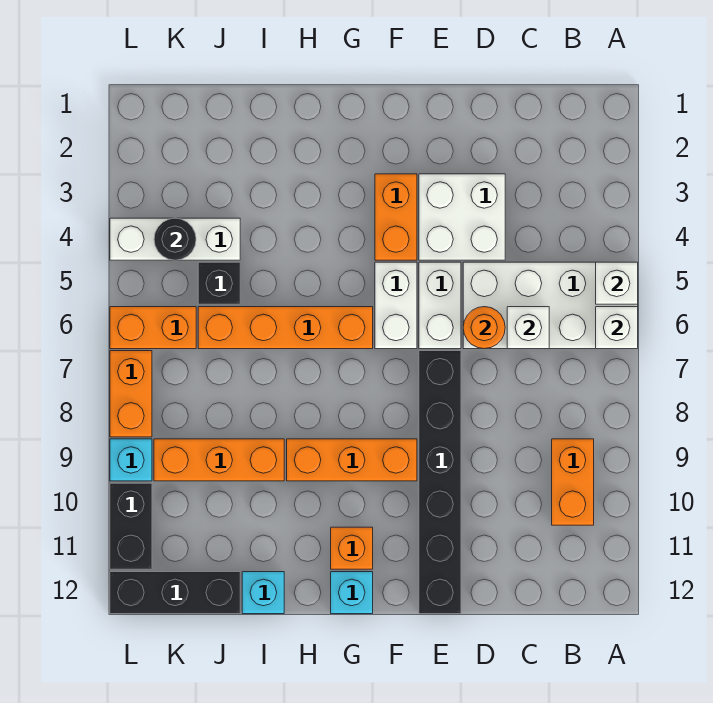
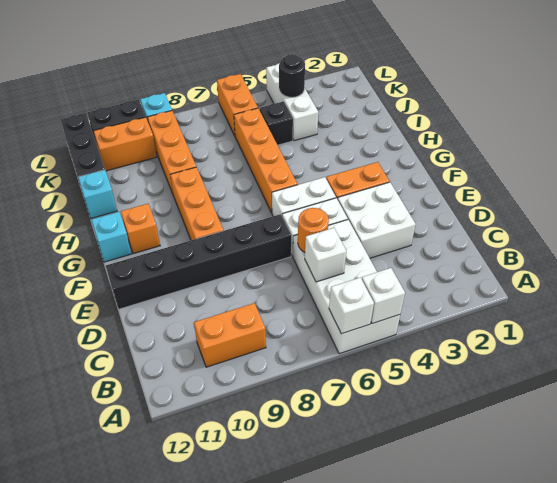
orange 1x2 brick [110,351,152,437] -> orange 1x2 brick moved to [94,117,157,171]

